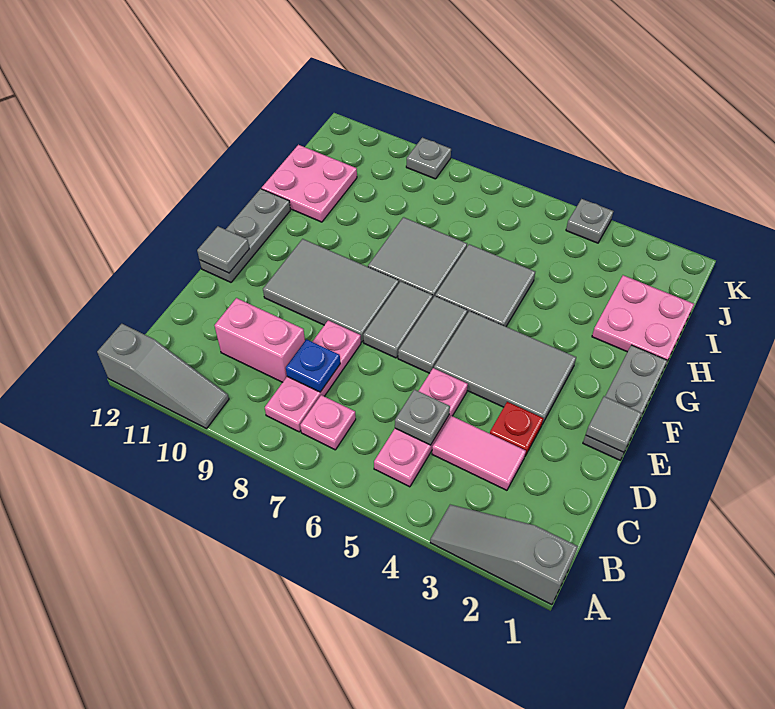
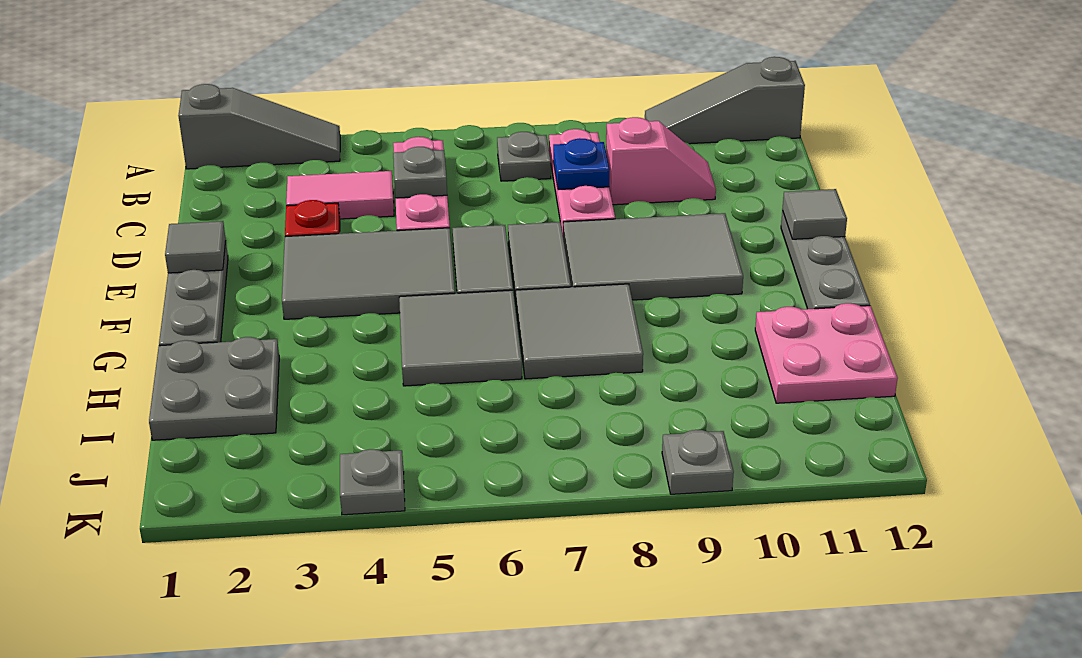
pink 1x1 plate [300,395,356,450] -> grey 1x1 plate [497,132,551,181]
pink 1x2 brick [215,298,305,382] -> pink 1x2 slope [606,117,716,205]
pink 2x2 plate [592,275,694,361] -> grey 2x2 plate [149,337,279,440]

